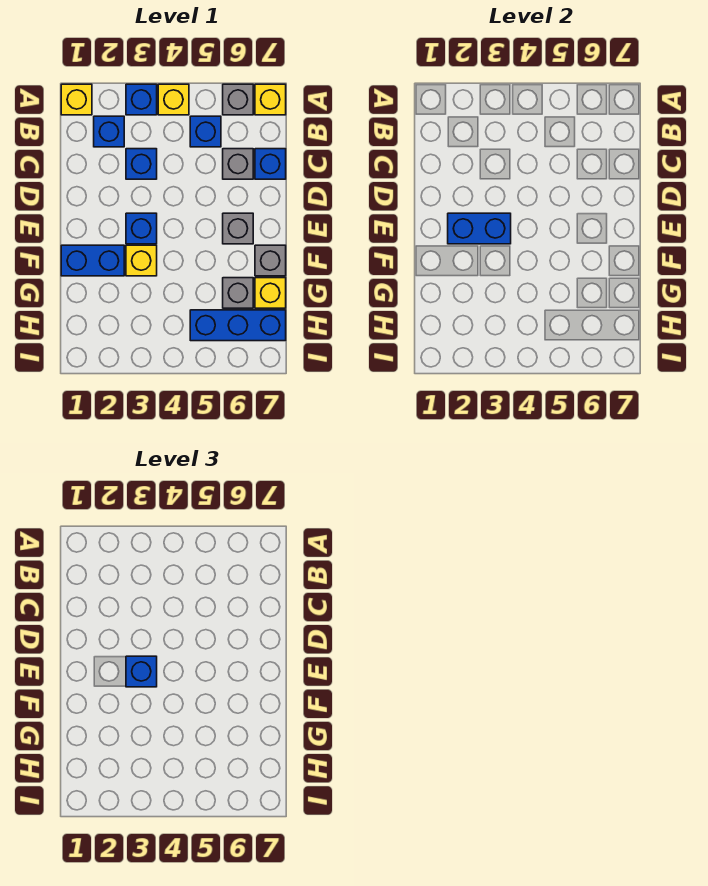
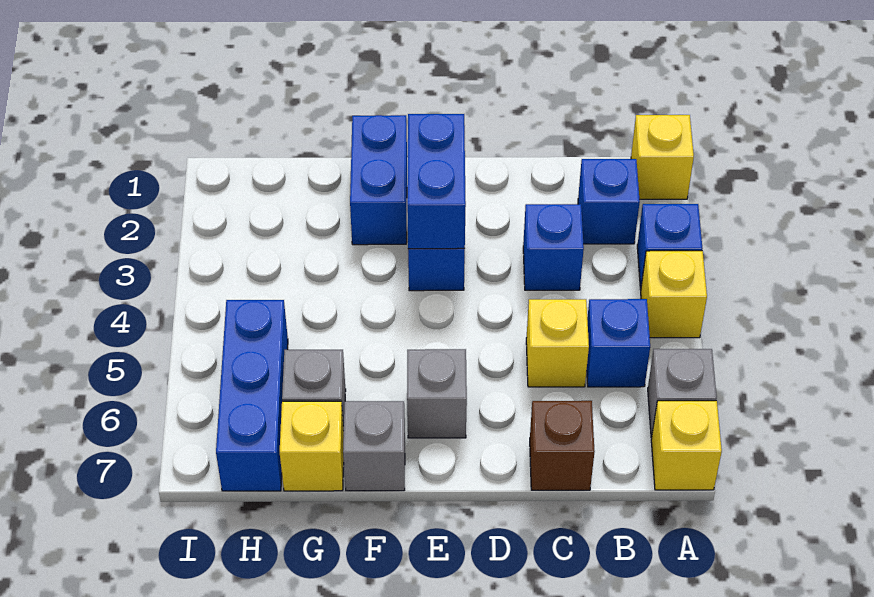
grey 1x1 brick [223,149,253,179] -> none
blue 1x1 brick [255,149,286,179] -> brown 1x1 brick [530,401,595,490]
blue 1x1 brick [126,656,157,687] -> none
yellow 1x1 brick [126,245,157,276] -> yellow 1x1 brick moved to [526,299,589,387]

